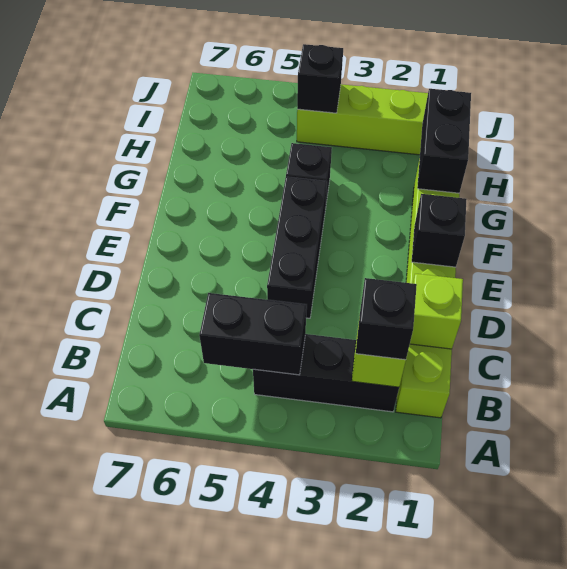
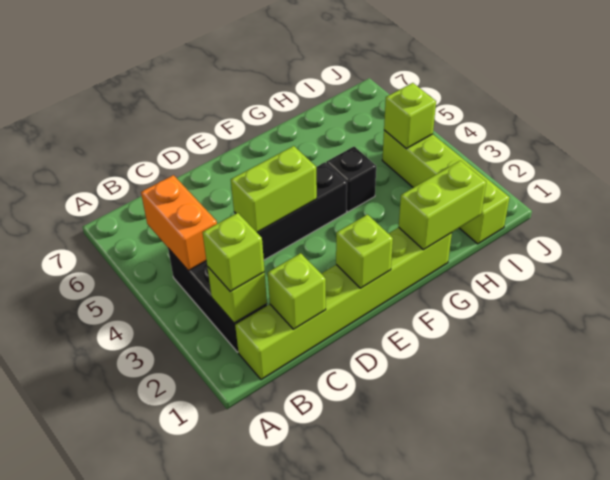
black 1x1 brick [356,278,417,360] -> lime 1x1 brick [202,213,265,291]
black 1x2 brick [199,293,307,375] -> orange 1x2 brick [141,175,217,271]
none -> lime 1x2 brick [231,146,317,232]
black 1x1 brick [412,194,467,267] -> lime 1x1 brick [336,215,393,288]
black 1x2 brick [417,89,471,193] -> lime 1x2 brick [399,161,486,250]
black 1x1 brick [297,44,343,113] -> lime 1x1 brick [384,83,436,149]

